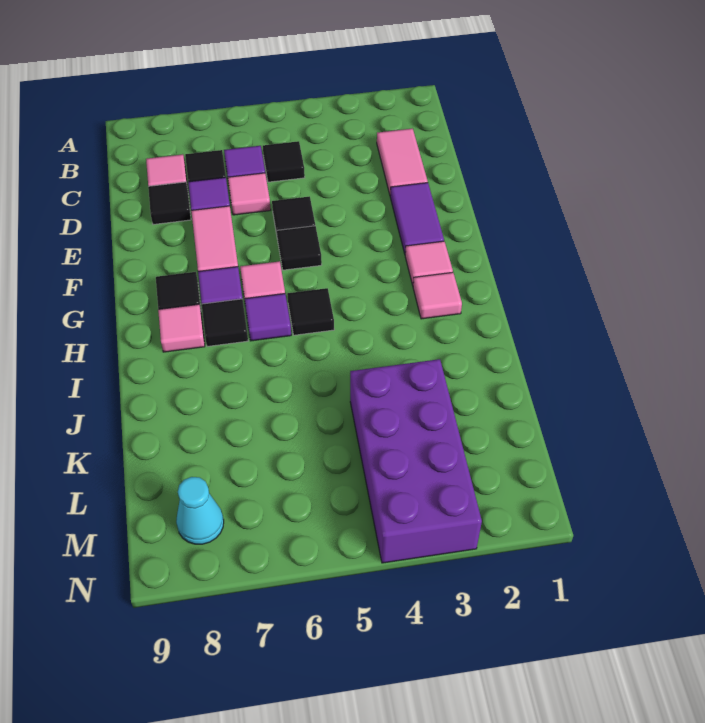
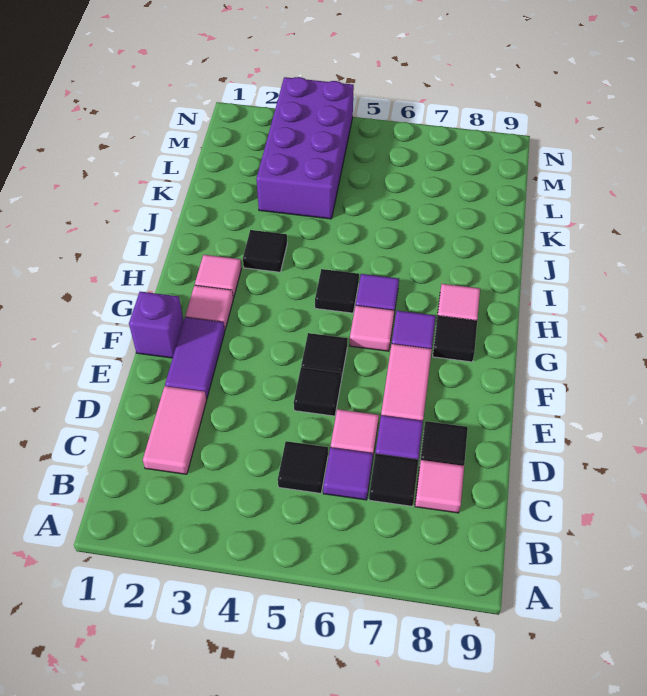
none -> purple 1x1 brick [129,292,184,358]
black 1x1 tile [202,299,248,347] -> black 1x1 tile moved to [243,230,287,272]
cyan 1x1 cone [176,477,224,544] -> none

